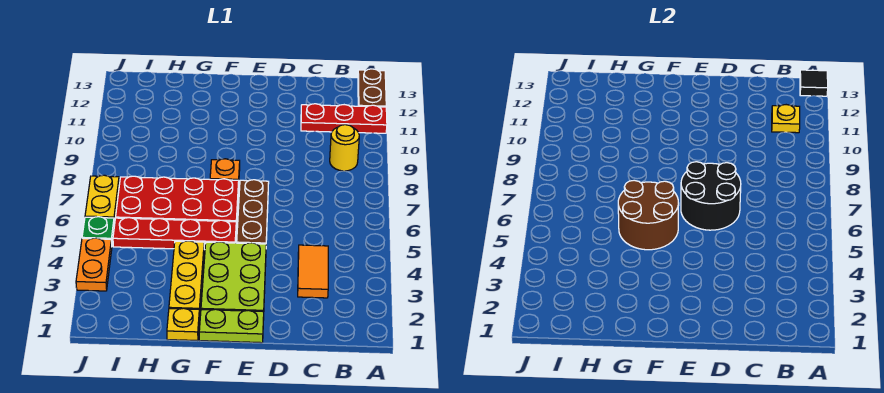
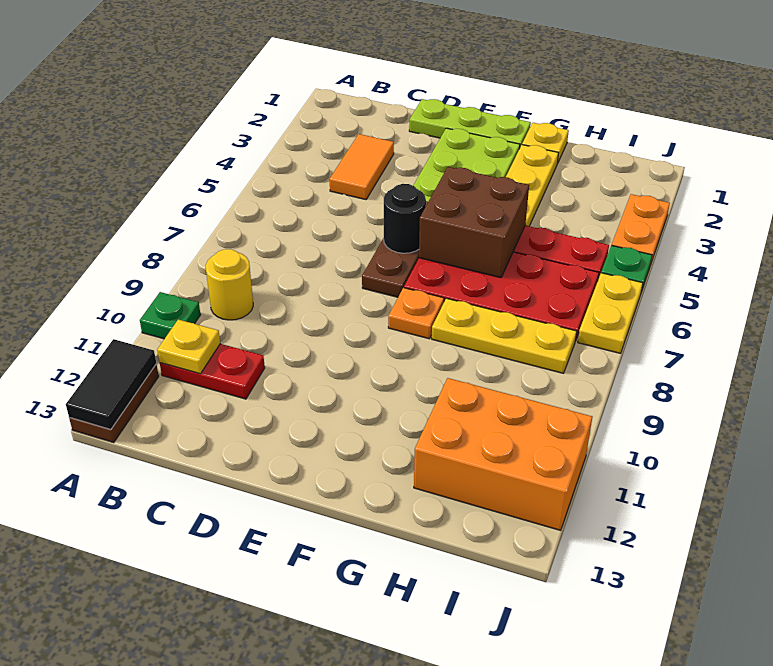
none -> green 1x1 plate [140,292,201,339]
red 1x3 plate [301,104,387,133] -> red 1x2 plate [160,344,265,399]
black 1x1 tile [800,70,828,96] -> black 1x2 tile [66,339,156,429]
black 2x2 round brick [681,162,741,230] -> black 1x1 round brick [384,184,426,253]
lime 1x2 plate [199,309,264,343] -> lime 1x3 plate [409,99,531,147]
brown 2x2 round brick [618,180,679,250] -> brown 2x2 brick [419,167,529,278]
none -> yellow 1x3 plate [432,298,577,373]
none -> orange 2x3 brick [414,378,592,530]

